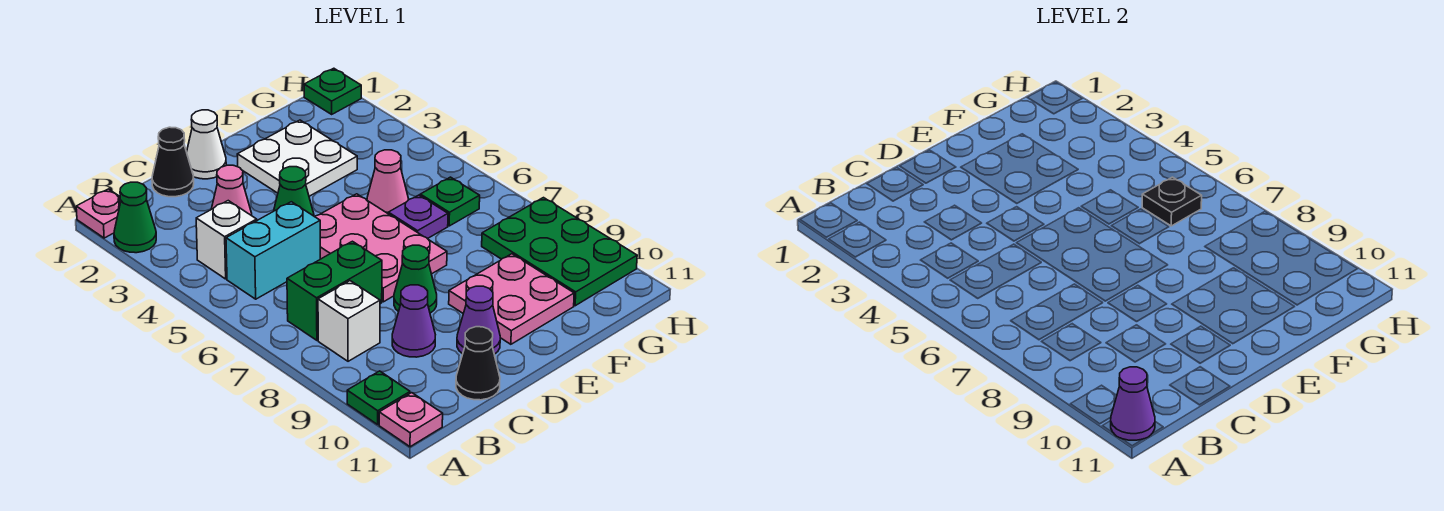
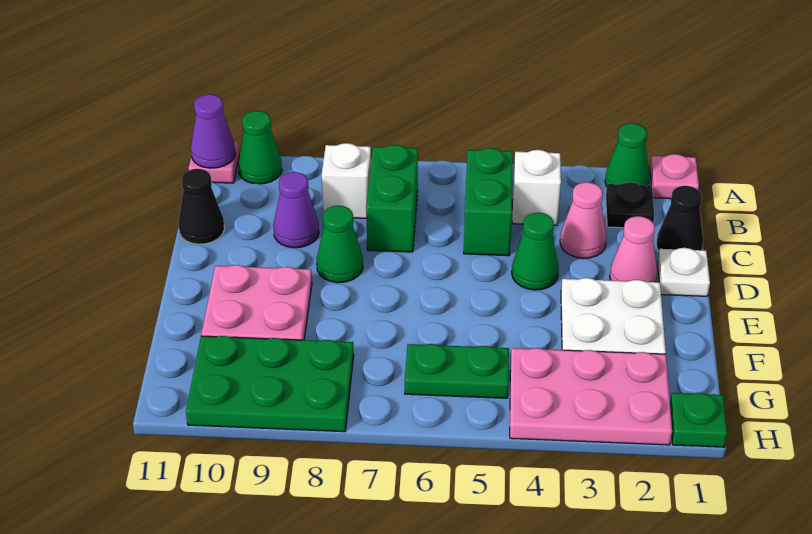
green 1x1 plate [347,371,410,424] -> green 1x1 cone [238,111,282,184]
cyan 1x2 brick [226,202,320,299] -> green 1x2 brick [464,148,513,256]
white 1x1 cone [187,110,226,179] -> white 1x1 plate [658,248,710,296]
pink 2x3 plate [314,194,447,302] -> pink 2x3 plate moved to [510,348,672,445]
purple 1x1 cone [457,286,500,354] -> none
pink 1x1 cone [367,150,408,213] -> pink 1x1 cone moved to [610,216,658,282]
purple 1x1 plate [388,195,448,239] -> none
green 1x1 plate [420,177,480,226] -> green 1x2 plate [405,344,509,398]
black 1x1 plate [1142,177,1202,226] -> black 1x1 plate moved to [606,182,654,228]

